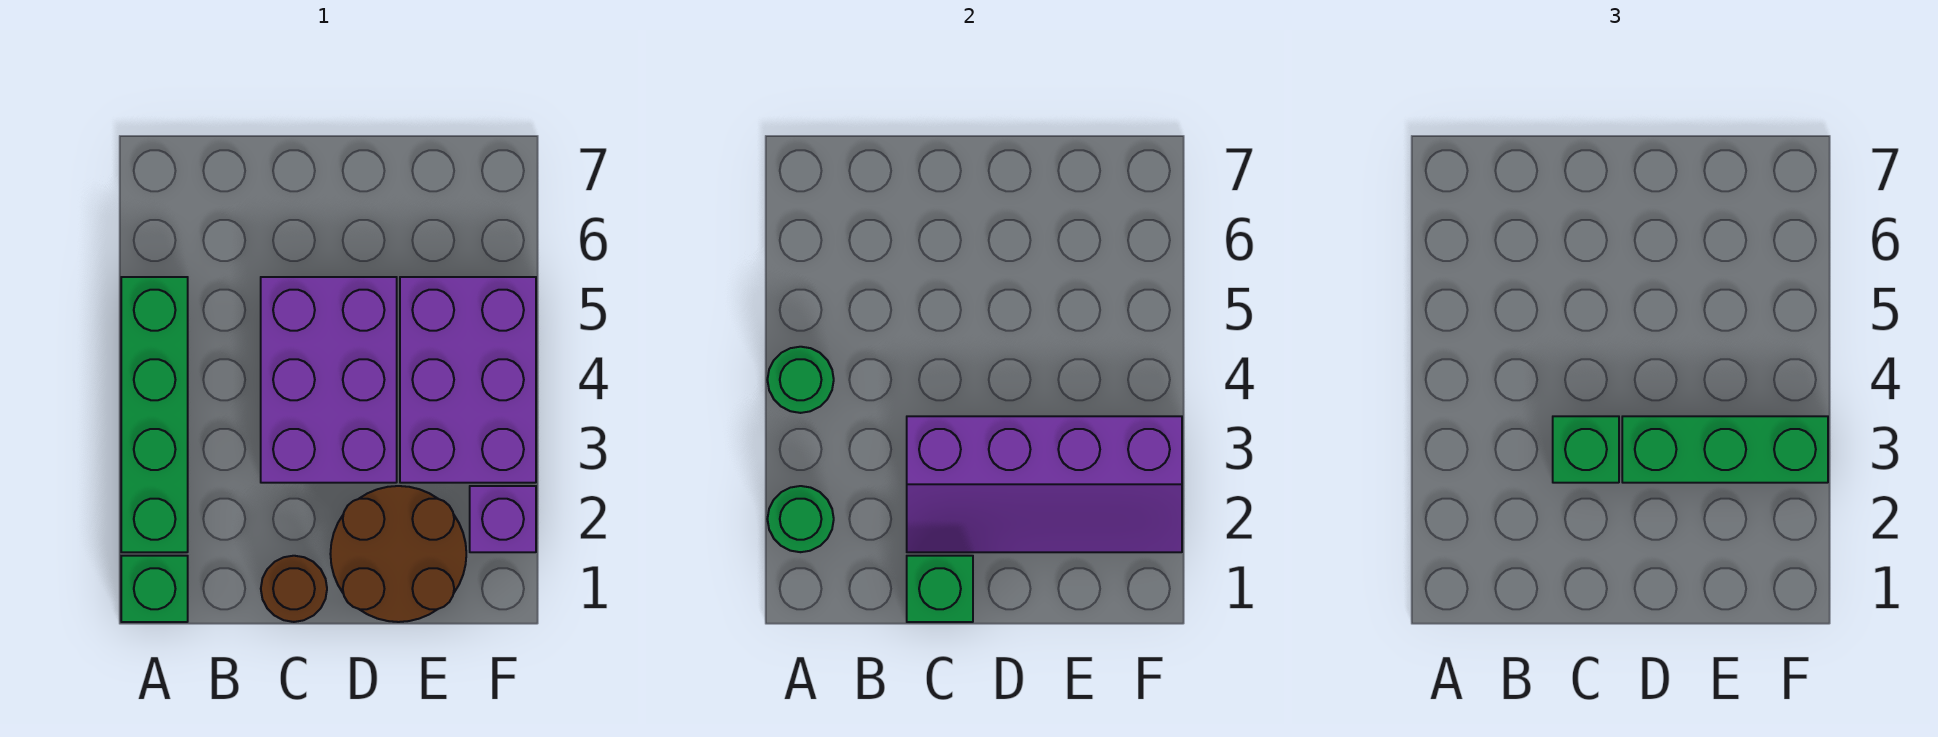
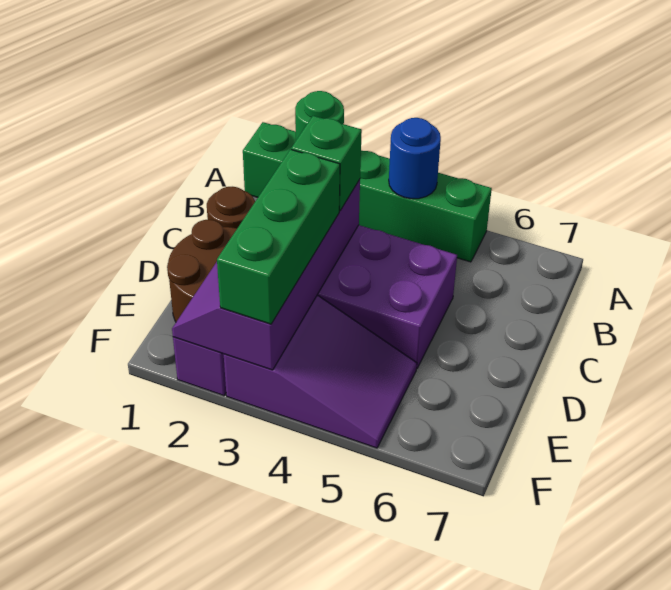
green 1x1 round brick [767,347,834,413] -> blue 1x1 round brick [389,118,441,199]
green 1x1 brick [907,556,973,622] -> none
purple 2x3 brick [400,277,536,483] -> purple 2x3 slope [224,295,417,448]

